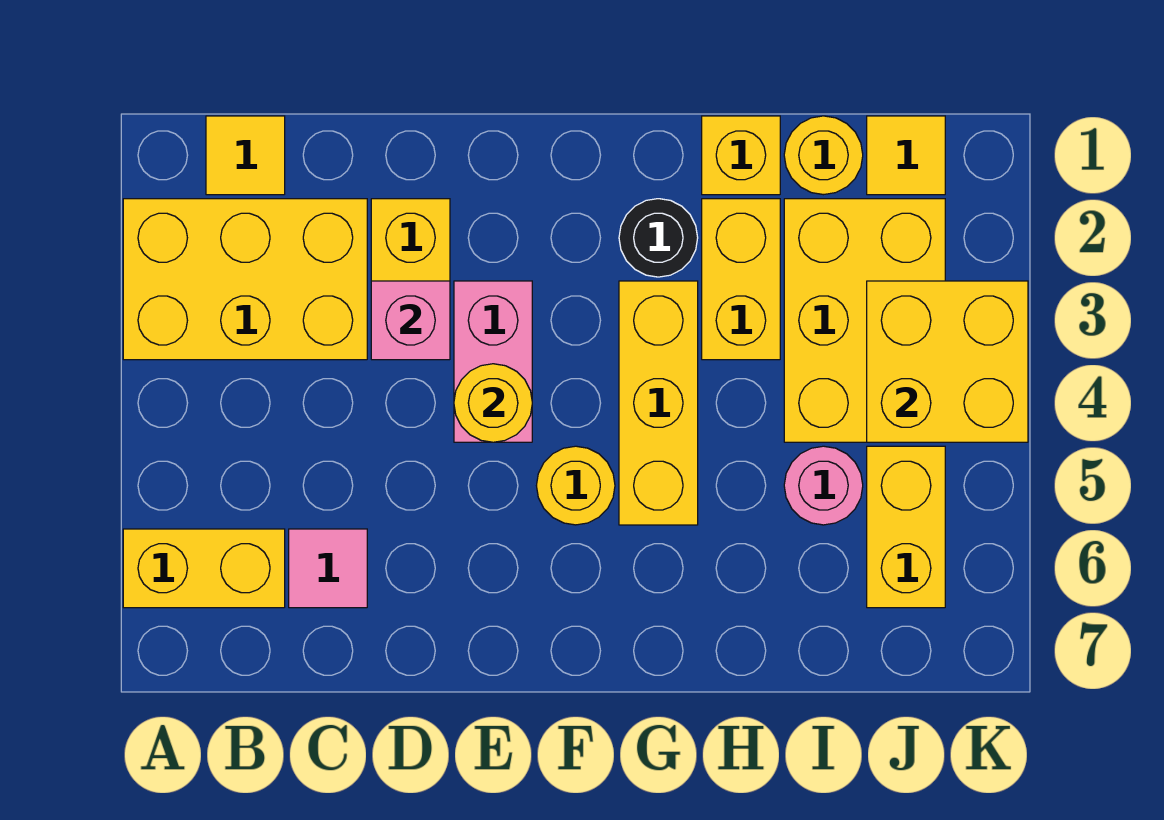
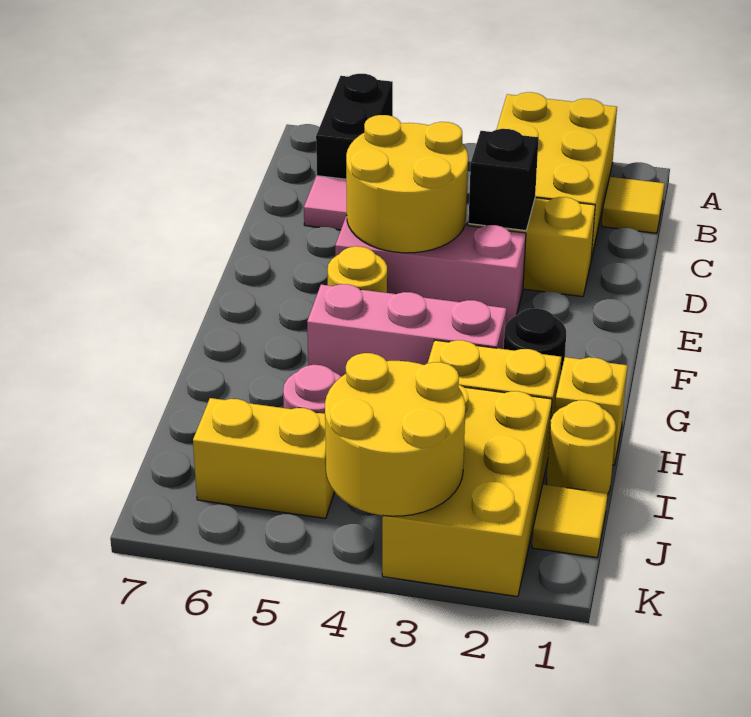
yellow 1x2 brick [123,529,285,608] -> black 1x2 brick [316,74,393,179]
pink 1x1 brick [371,281,450,360] -> black 1x1 brick [469,129,538,231]
pink 1x2 brick [454,281,532,442] -> pink 1x3 brick [335,215,526,324]
yellow 1x1 round brick [454,364,532,442] -> yellow 2x2 round brick [346,115,468,253]
yellow 1x3 brick [619,281,698,525] -> pink 1x3 brick [307,284,506,377]
yellow 2x3 brick [784,199,945,442] -> yellow 2x3 brick turned to [382,385,552,597]
yellow 2x2 brick [867,281,1028,442] -> yellow 2x2 round brick [325,353,465,516]

